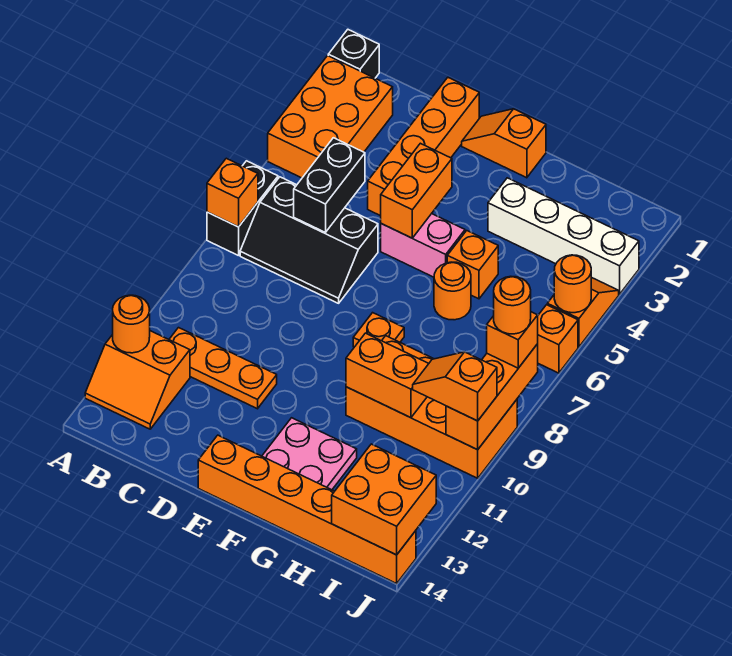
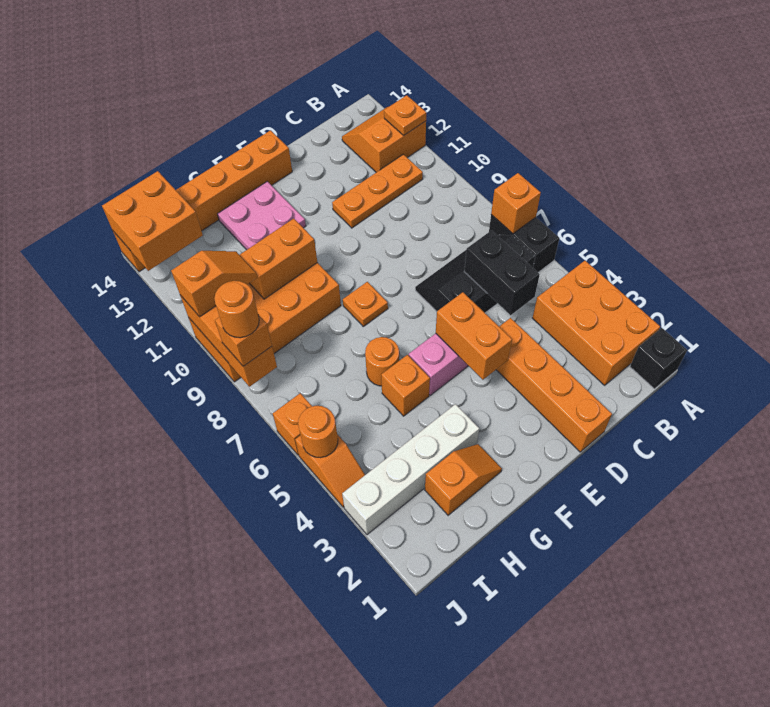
orange 1x1 round brick [113,295,150,353] -> orange 1x1 plate [384,95,426,136]
orange 1x2 slope [462,109,546,178] -> orange 1x2 slope moved to [425,444,502,515]

